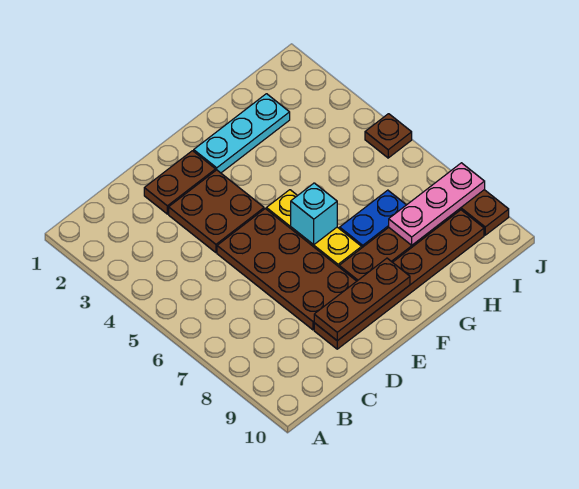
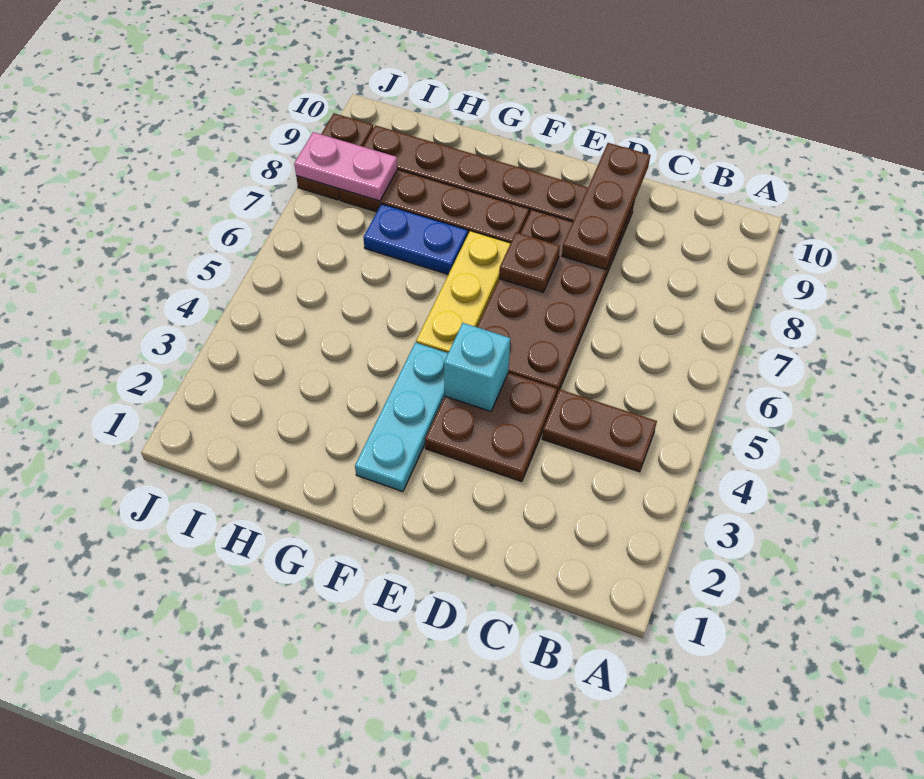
brown 1x2 plate [144,151,216,214] -> brown 1x2 plate moved to [542,390,657,472]
brown 1x3 plate [314,258,410,341] -> brown 1x3 plate turned to [562,143,650,270]
cyan 1x3 plate [194,94,290,173] -> cyan 1x3 plate turned to [355,343,448,492]
cyan 1x1 brick [291,183,337,245] -> cyan 1x1 brick moved to [444,323,510,411]
pink 1x3 plate [389,163,485,245] -> pink 1x2 plate [294,132,398,201]
brown 1x1 plate [365,114,412,158] -> brown 1x1 plate moved to [499,232,560,292]

